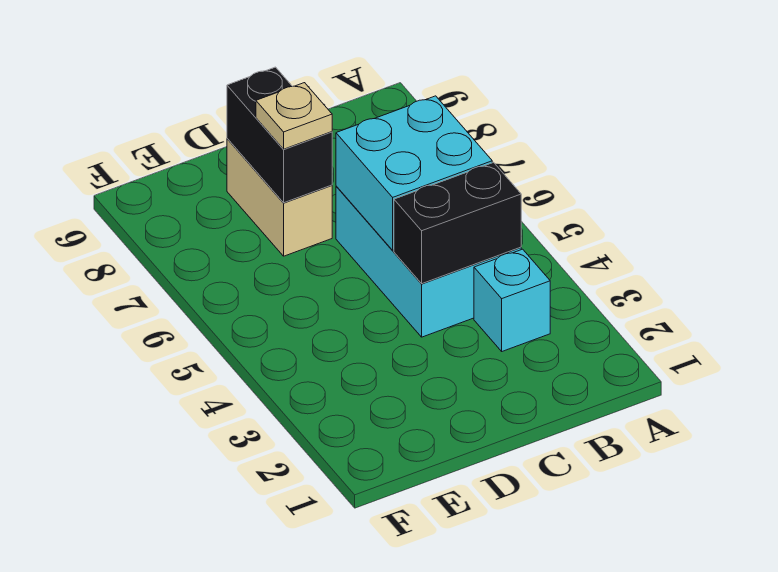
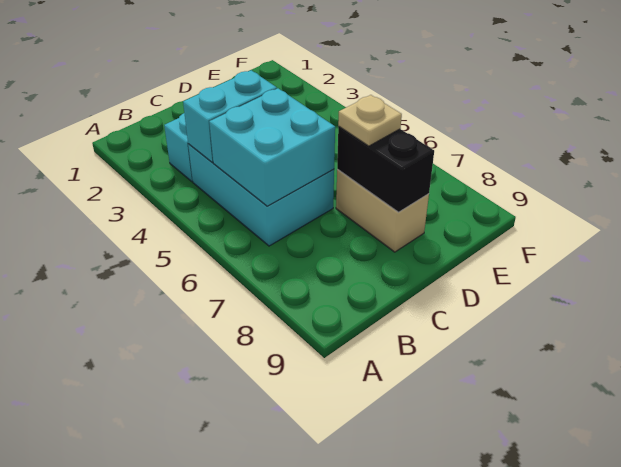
black 1x2 brick [394,162,521,284] -> cyan 1x2 brick [183,70,277,162]

